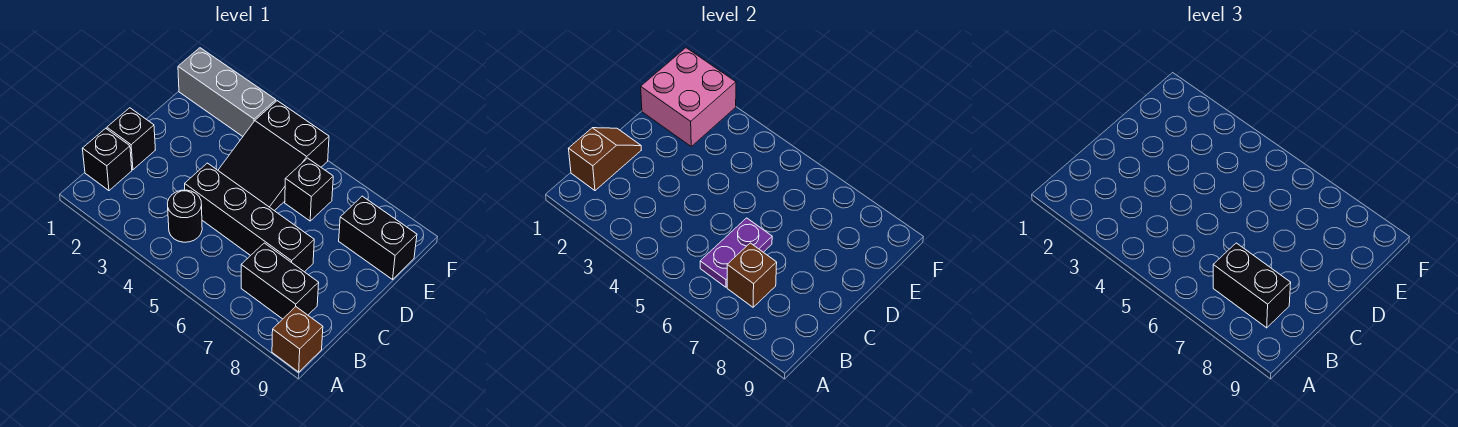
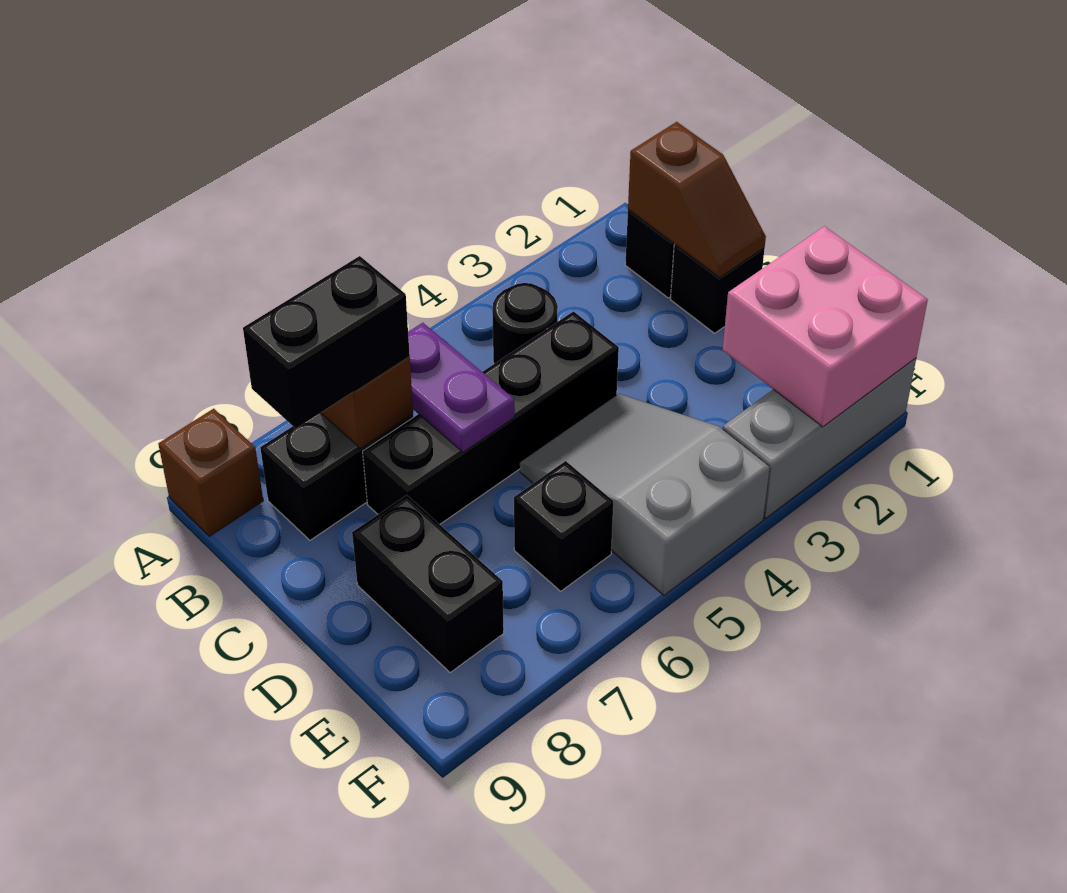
black 2x3 slope [218,101,329,211] -> grey 2x3 slope [520,394,770,595]
black 1x2 brick [339,196,417,279] -> black 1x2 brick turned to [352,495,504,672]

